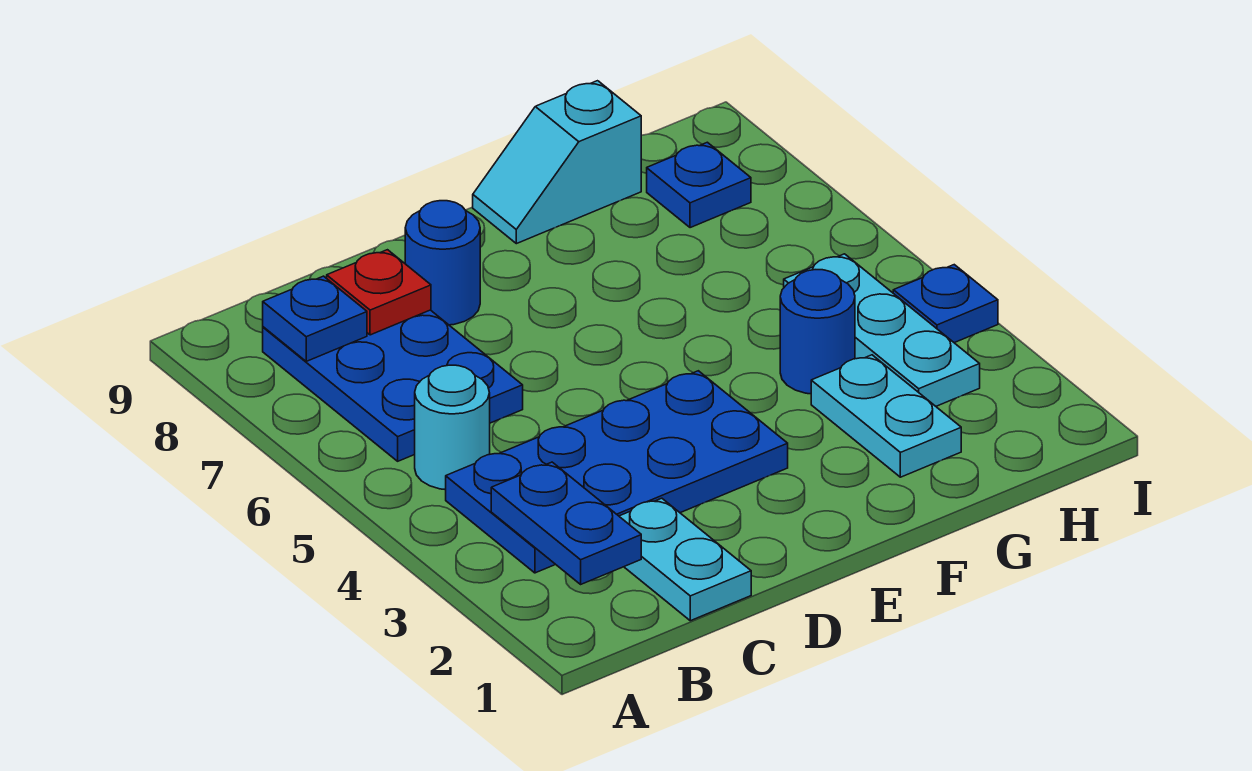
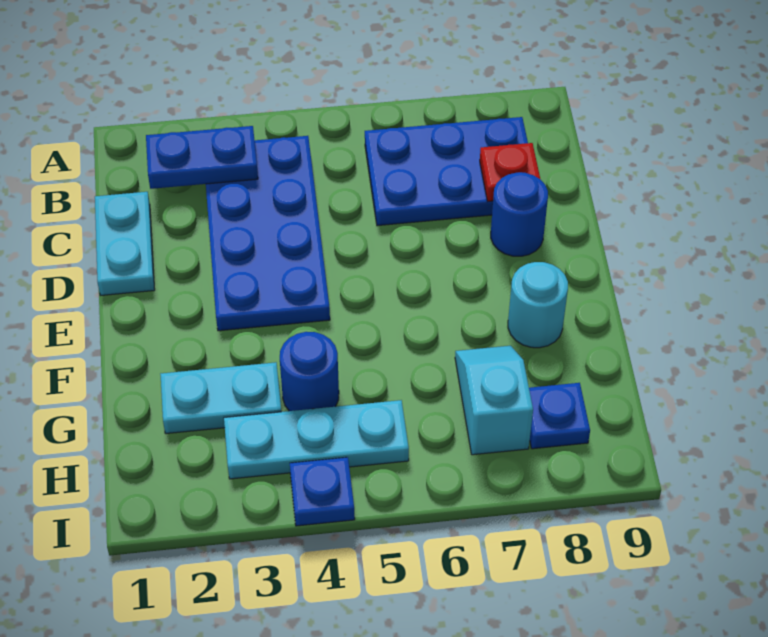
cyan 1x1 round brick [415,365,490,490] -> cyan 1x1 round brick moved to [508,262,568,348]
blue 1x1 plate [263,276,367,361] -> none
cyan 1x2 plate [619,498,751,621] -> cyan 1x2 plate turned to [95,192,155,295]
cyan 1x2 slope [473,81,641,244] -> cyan 1x2 slope moved to [455,346,533,455]

